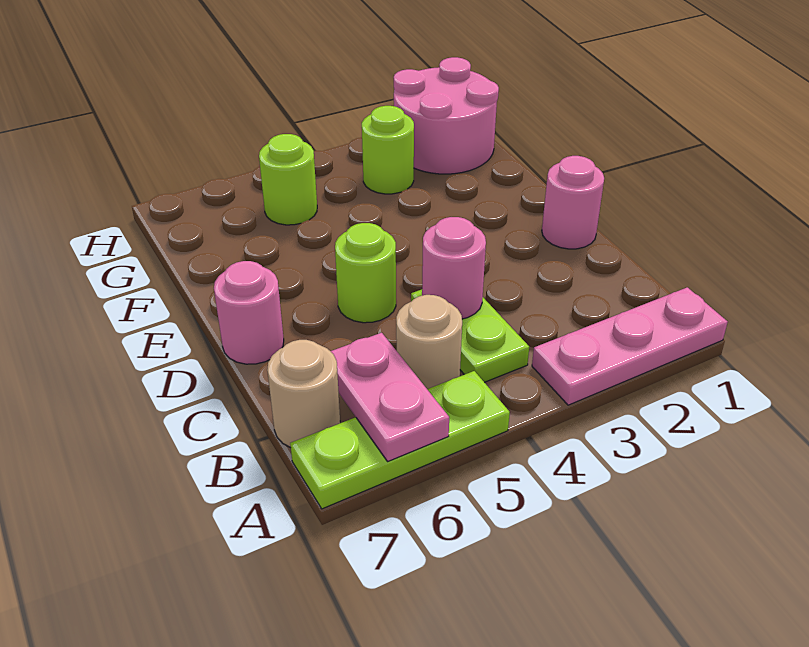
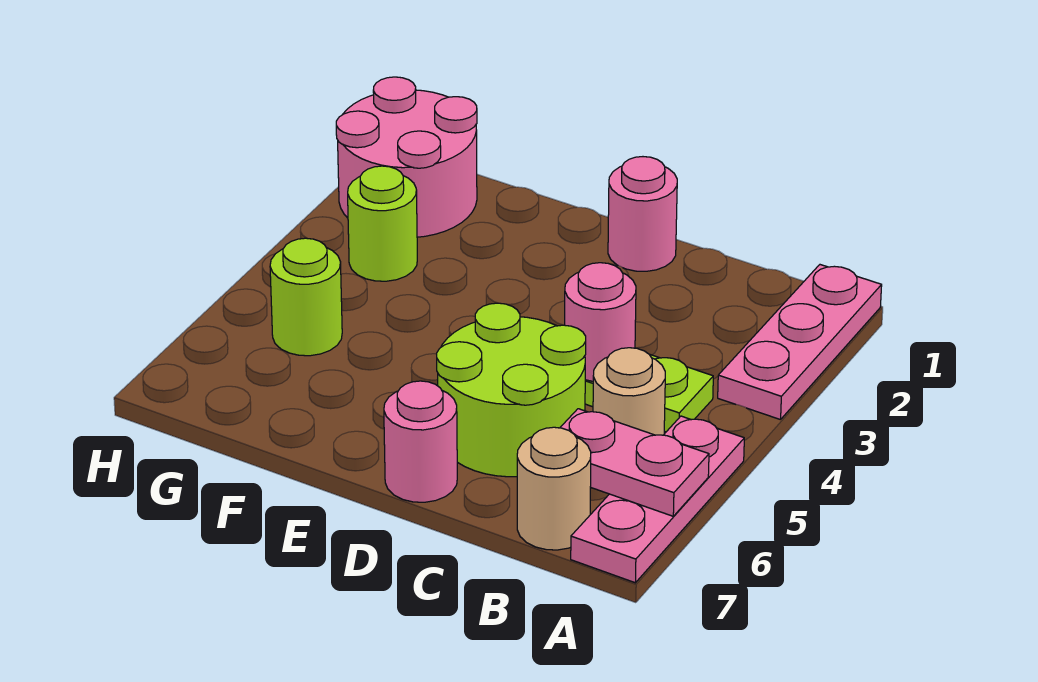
lime 1x3 plate [290,371,510,509] -> pink 1x3 plate [571,416,744,583]
lime 1x1 round brick [335,223,396,323] -> lime 2x2 round brick [437,303,586,477]

